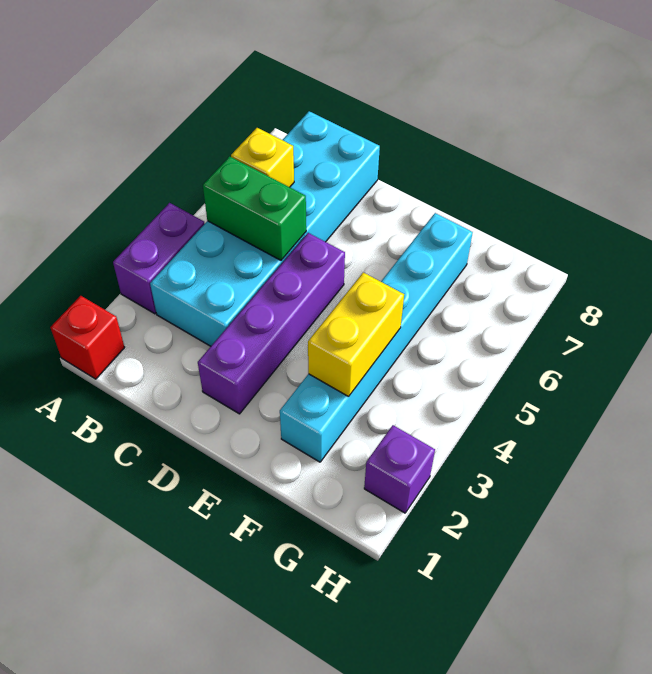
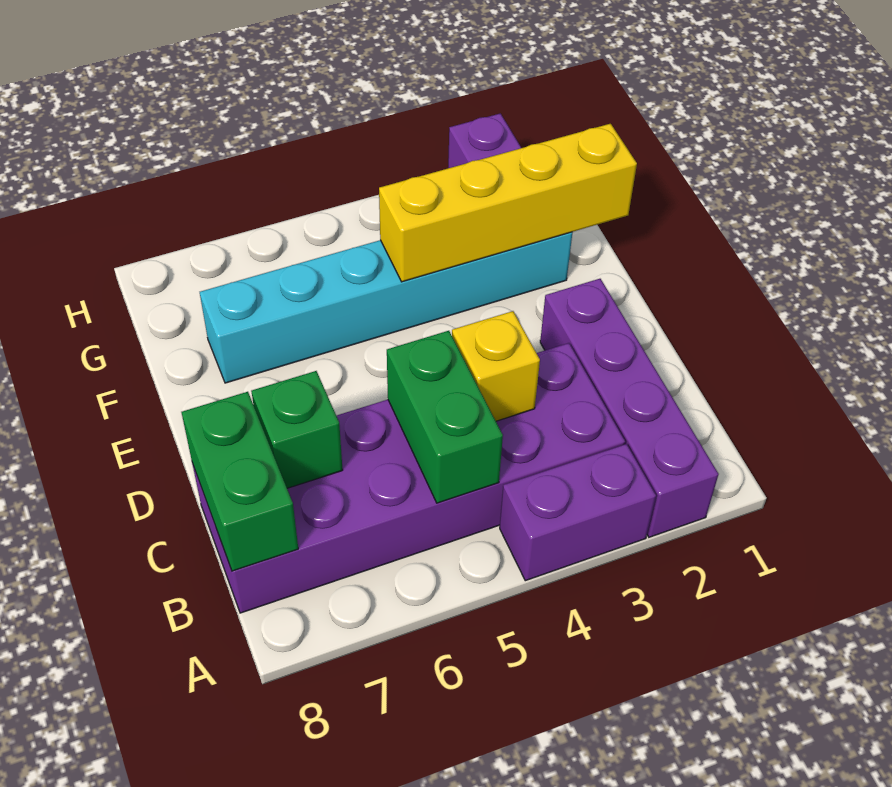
red 1x1 brick [50,296,125,379] -> none
cyan 2x6 brick [150,111,380,346] -> purple 2x6 brick [192,343,625,613]
yellow 1x1 brick [231,128,294,187] -> yellow 1x1 brick moved to [452,311,540,421]
none -> green 1x2 brick [181,392,298,571]
none -> green 1x1 brick [251,371,343,488]
purple 1x4 brick [198,233,345,414] -> purple 1x4 brick turned to [540,279,719,537]
yellow 1x2 brick [308,272,404,397] -> yellow 1x4 brick [379,124,637,282]

